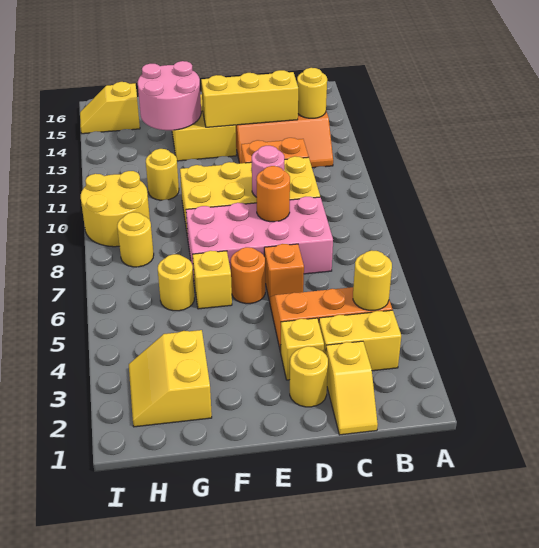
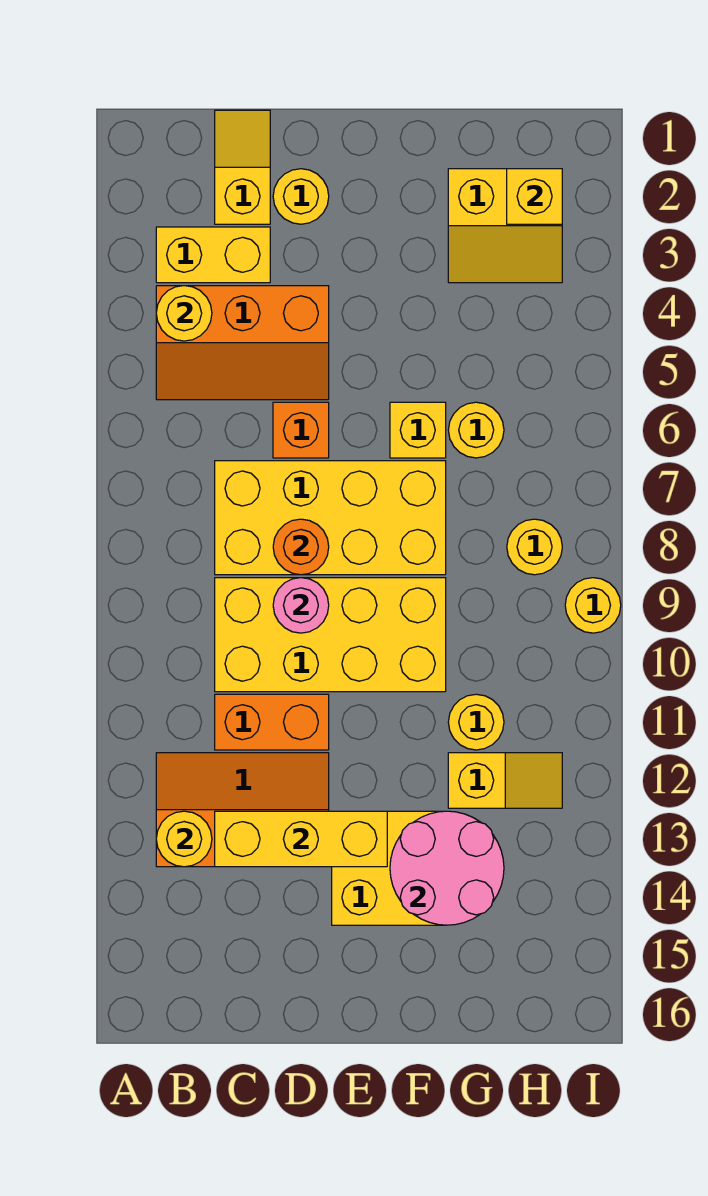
pink 2x4 brick [186,197,333,279] -> yellow 2x4 brick [215,461,446,575]
yellow 1x1 brick [281,318,324,380] -> yellow 1x1 brick moved to [507,169,562,224]
orange 1x1 round brick [231,247,265,304] -> none
yellow 2x2 slope [129,330,212,427] -> yellow 2x2 slope turned to [448,169,562,283]
yellow 2x2 round brick [81,171,150,247] -> yellow 1x1 round brick [565,578,621,633]
yellow 1x2 slope [80,82,140,134] -> yellow 1x2 slope moved to [448,753,562,808]

